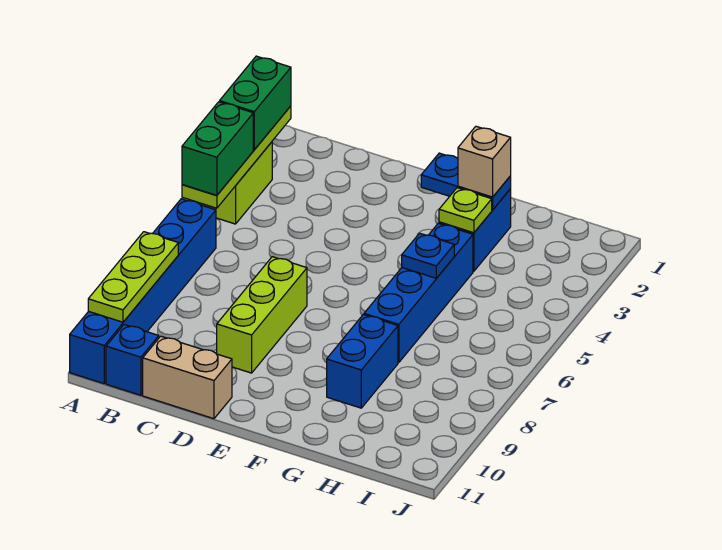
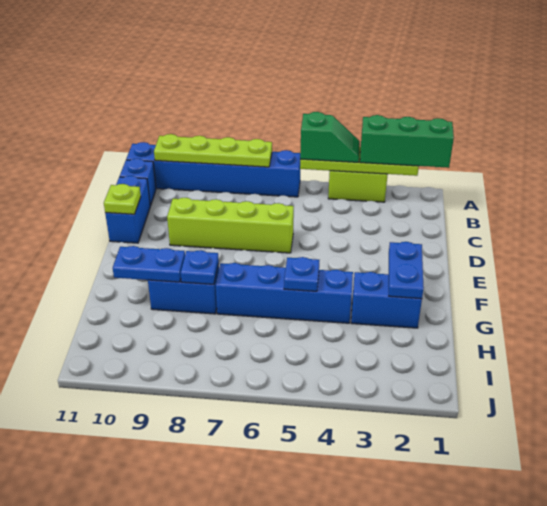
green 1x2 brick [220,56,291,150] -> green 1x3 brick [360,115,454,168]
green 1x2 brick [182,102,253,196] -> green 1x2 slope [300,112,360,162]
lime 1x3 plate [88,232,178,322] -> lime 1x4 plate [154,134,272,167]
tan 1x2 brick [143,336,232,419] -> blue 1x2 brick [105,176,150,243]
lime 1x3 brick [217,257,307,373] -> lime 1x4 brick [167,198,294,253]
tan 1x1 brick [458,126,511,197] -> none
lime 1x1 plate [439,188,492,233] -> lime 1x1 plate moved to [104,184,141,214]
none -> blue 1x1 plate [181,250,219,284]
none -> blue 1x2 plate [113,246,185,282]

